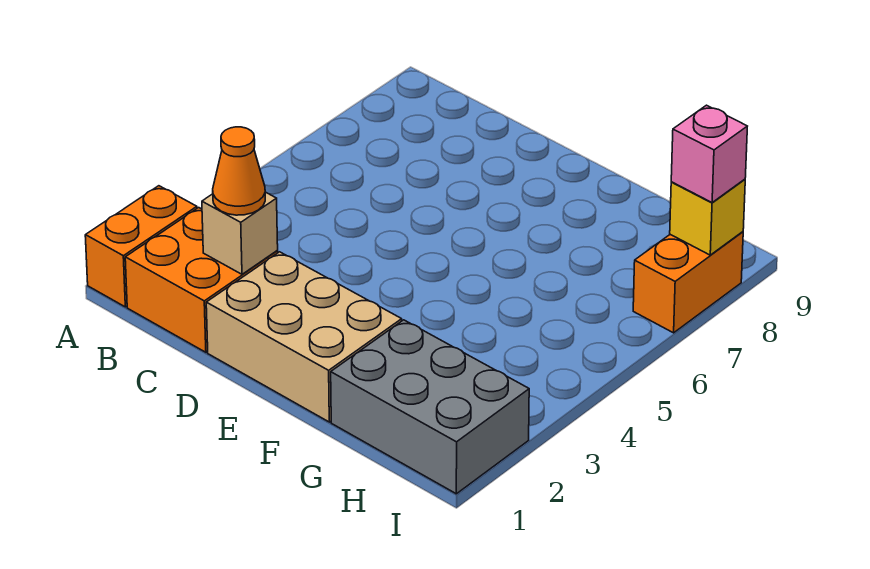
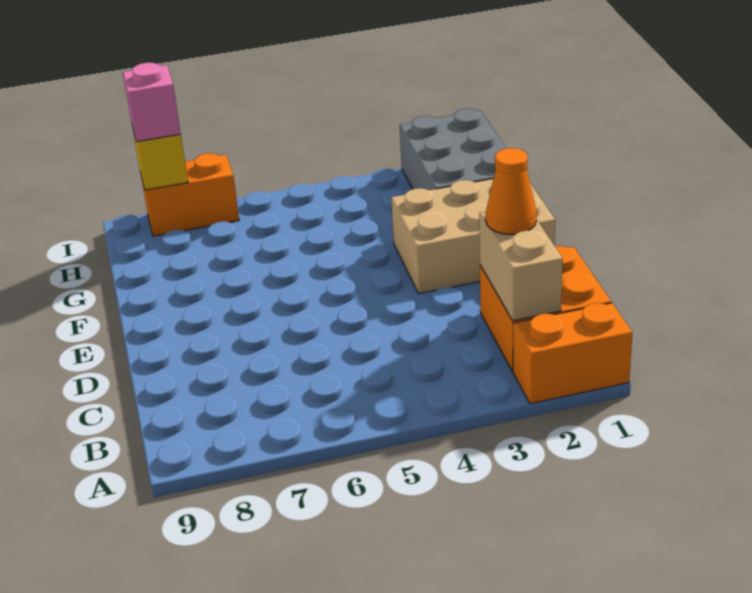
tan 1x1 brick [202,192,278,274] -> tan 1x2 brick [479,212,563,321]
tan 2x3 brick [206,252,402,422] -> tan 2x3 brick turned to [391,178,555,294]

